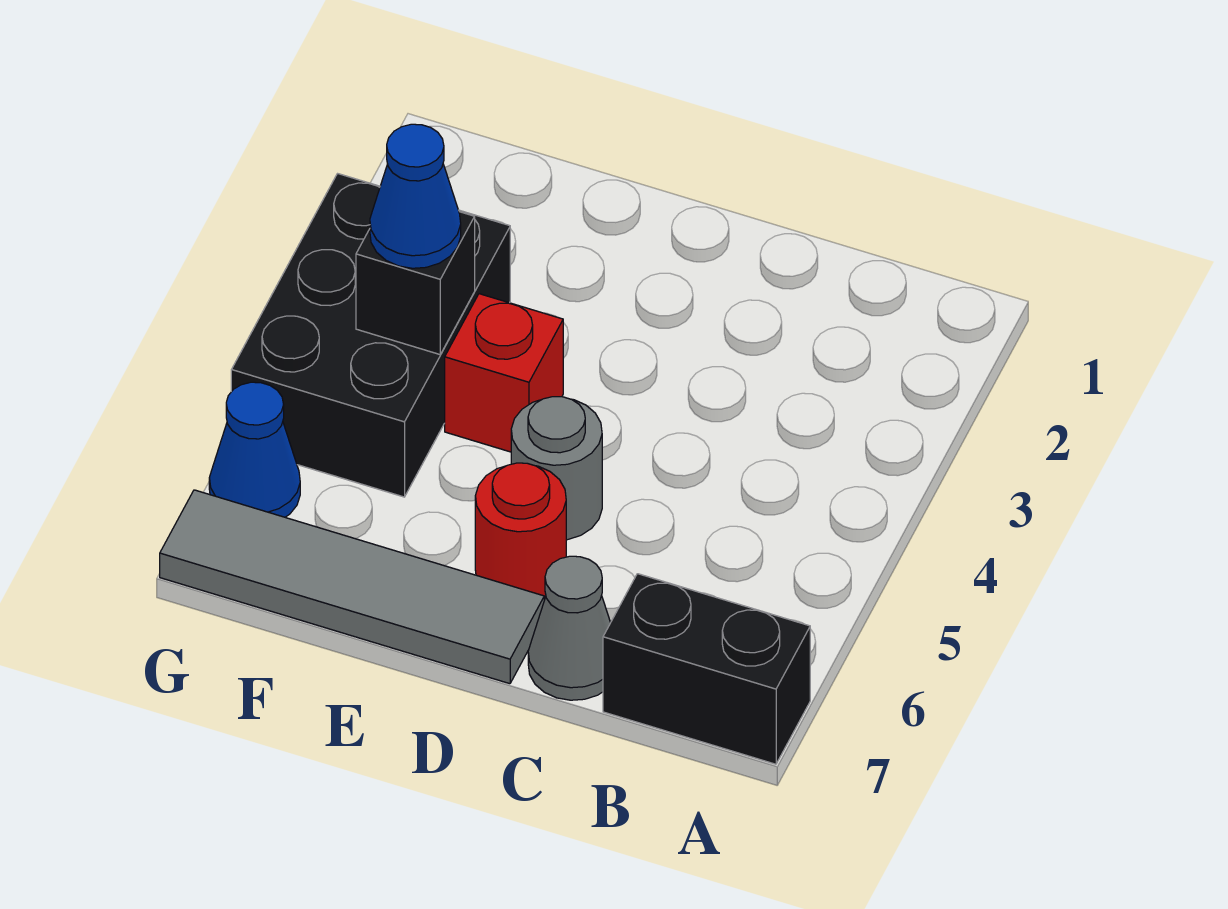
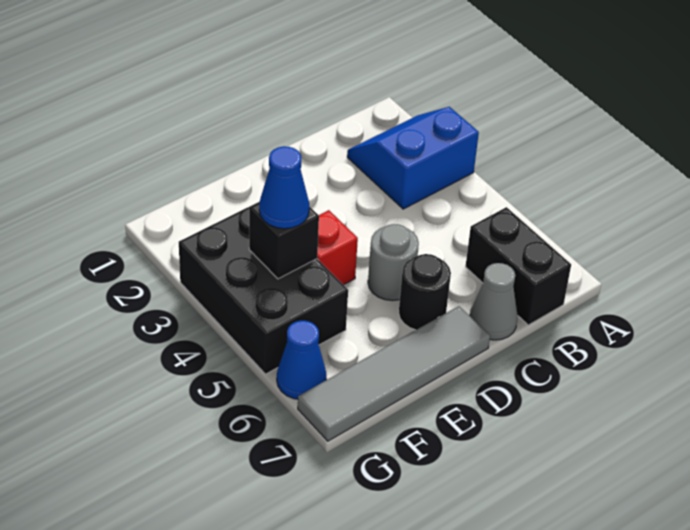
none -> blue 2x2 slope [347,107,479,209]
black 1x2 brick [603,574,810,764] -> black 1x2 brick turned to [465,207,571,325]
red 1x1 round brick [475,463,566,600] -> black 1x1 round brick [399,254,451,330]

